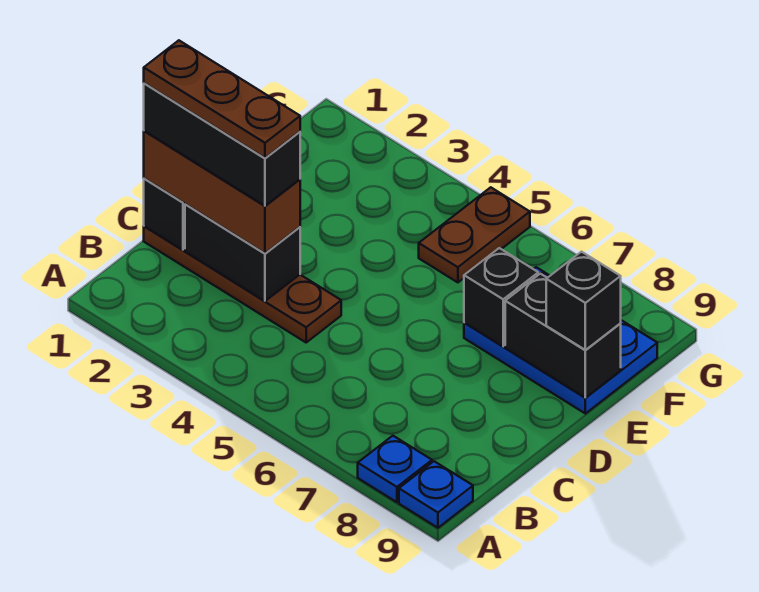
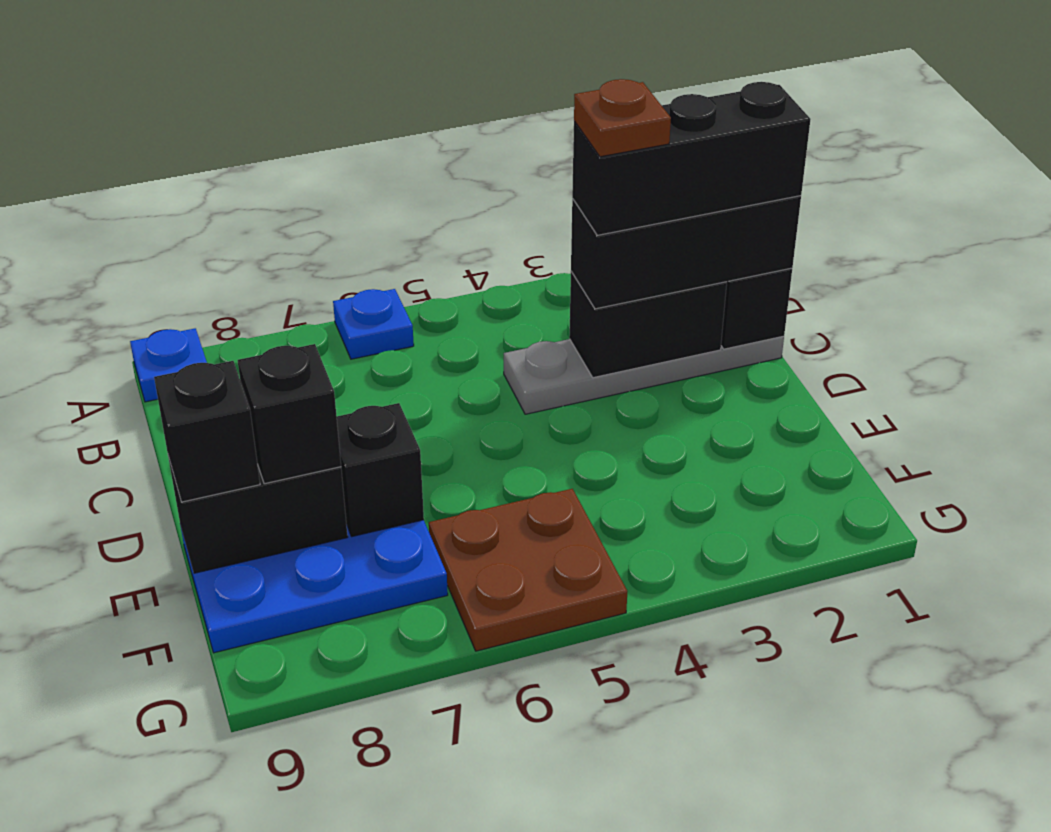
blue 1x1 plate [358,436,432,502] -> blue 1x1 plate moved to [333,289,414,359]
brown 1x4 plate [144,226,341,342] -> grey 1x4 plate [504,336,784,414]
brown 1x3 brick [144,131,300,253] -> black 1x3 brick [571,196,801,309]
brown 1x3 plate [144,40,300,158] -> brown 1x1 plate [574,79,671,157]
none -> black 1x1 brick [238,344,341,484]
brown 1x2 plate [419,187,530,282] -> brown 2x2 plate [429,489,627,651]

